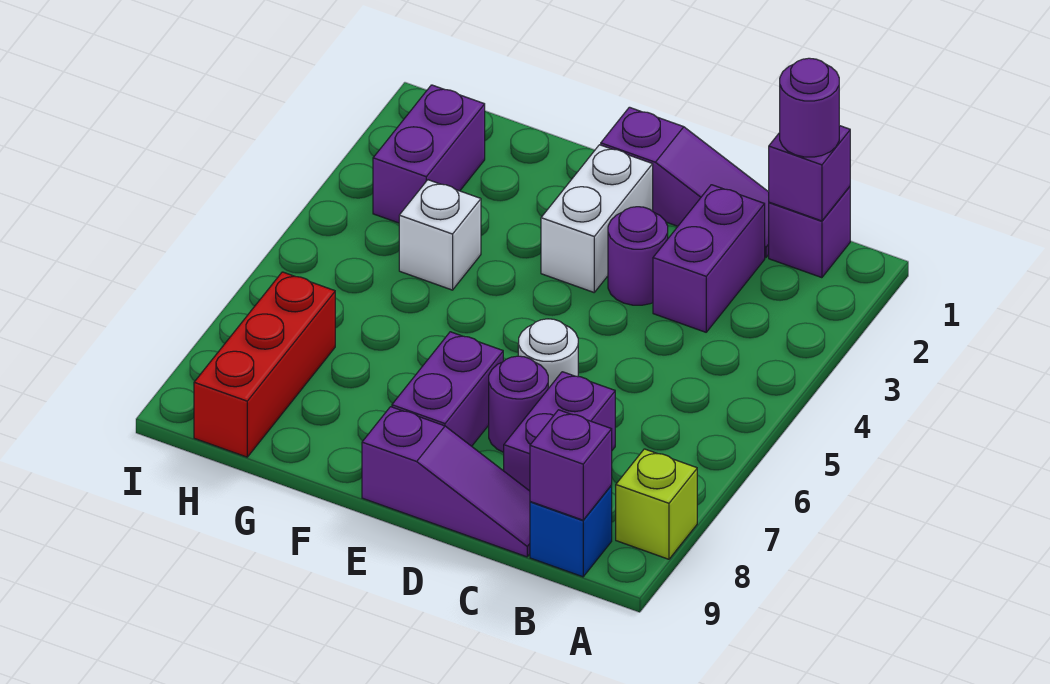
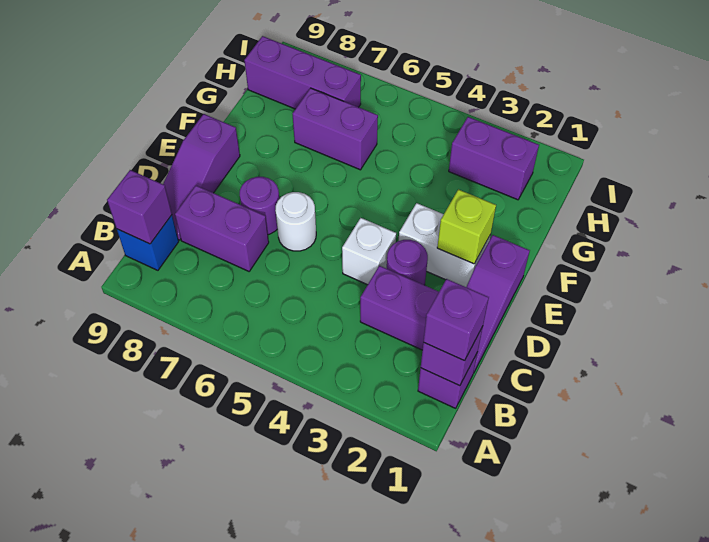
lime 1x1 brick [616,449,697,559] -> lime 1x1 brick moved to [437,189,496,264]
purple 1x1 round brick [780,58,839,157] -> purple 1x1 brick [424,279,489,361]
purple 1x2 brick [392,332,503,446] -> purple 1x2 brick moved to [293,88,378,170]
white 1x1 brick [399,180,481,290] -> white 1x1 brick moved to [342,218,396,285]
red 1x3 brick [194,272,335,457] -> purple 1x3 brick [244,36,361,109]

